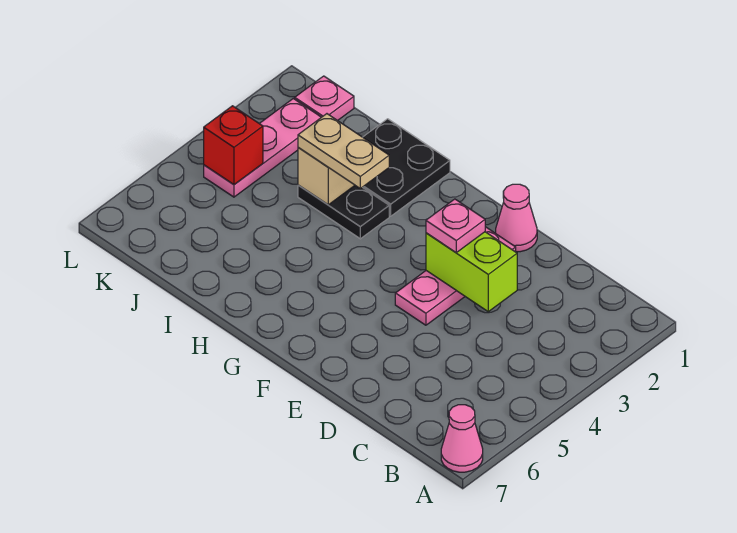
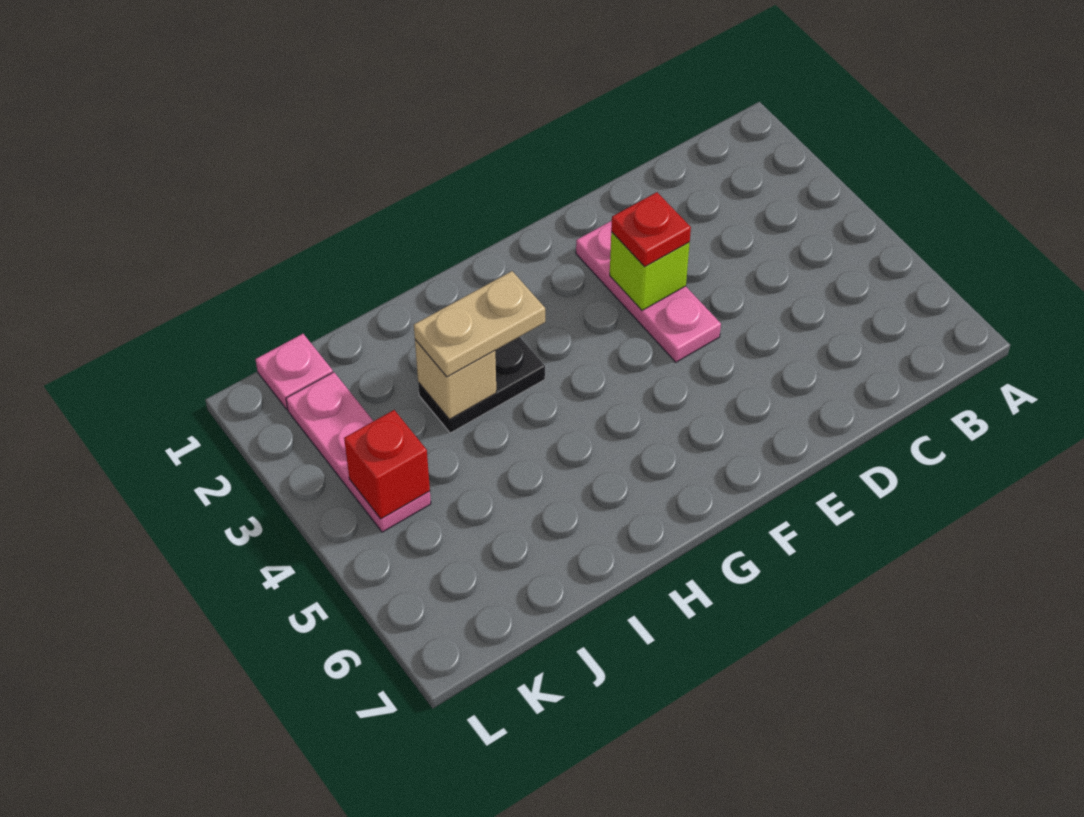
pink 1x1 cone [441,405,483,472] -> none
lime 1x2 brick [426,232,517,312] -> lime 1x1 brick [610,232,690,310]
pink 1x1 cone [496,184,537,252] -> none
pink 1x1 plate [426,199,485,252] -> red 1x1 plate [611,192,691,267]
black 2x2 plate [363,119,450,216] -> none

